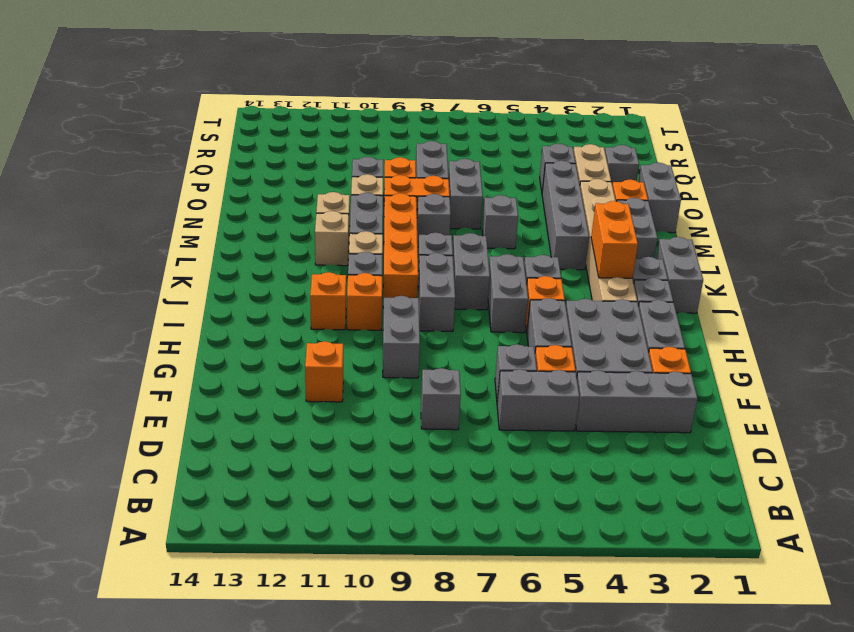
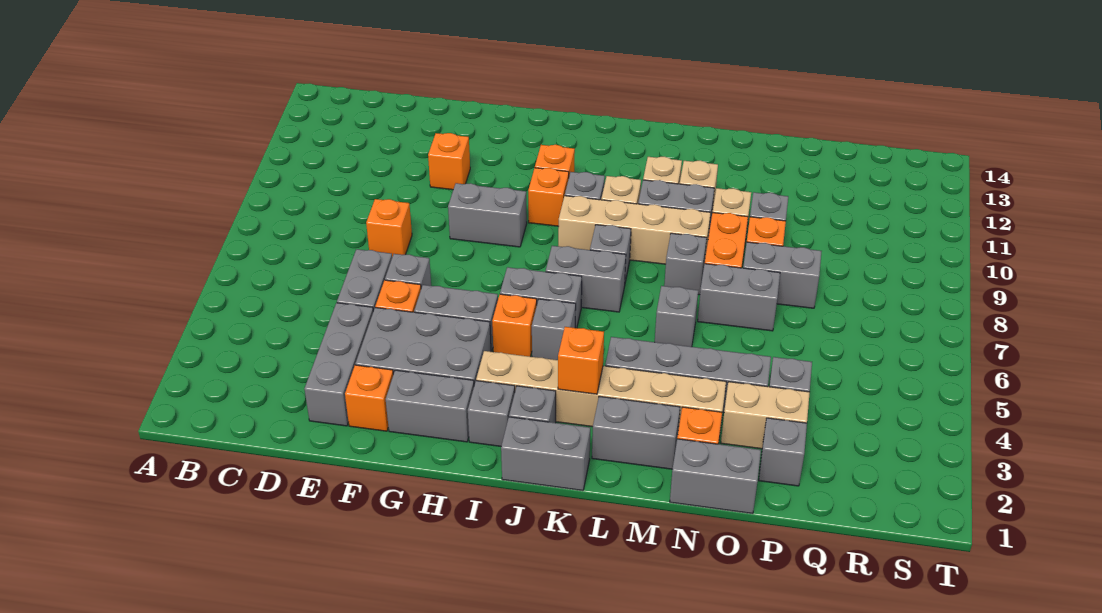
grey 1x1 brick [421,368,461,430] -> orange 1x1 brick [366,199,412,257]
grey 1x2 brick [418,253,455,331] -> none
orange 1x2 brick [591,201,638,278] -> orange 1x1 brick [558,327,604,394]
orange 1x4 brick [383,193,418,308] -> tan 1x4 brick [558,196,711,264]

